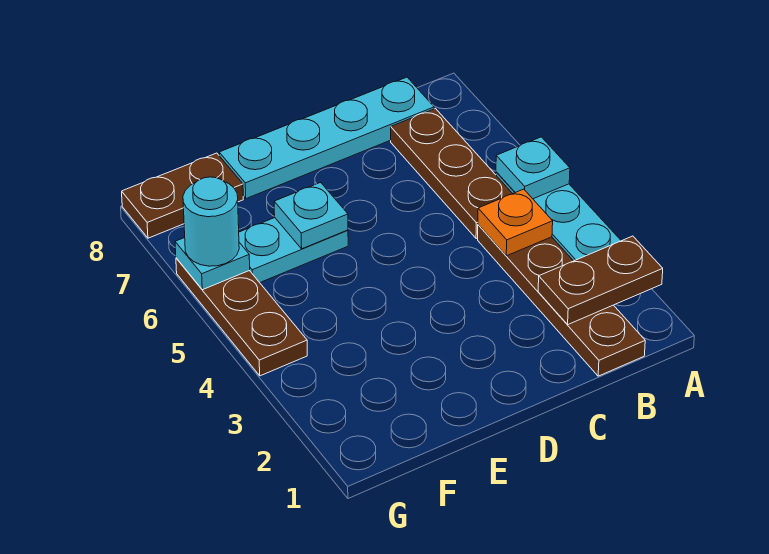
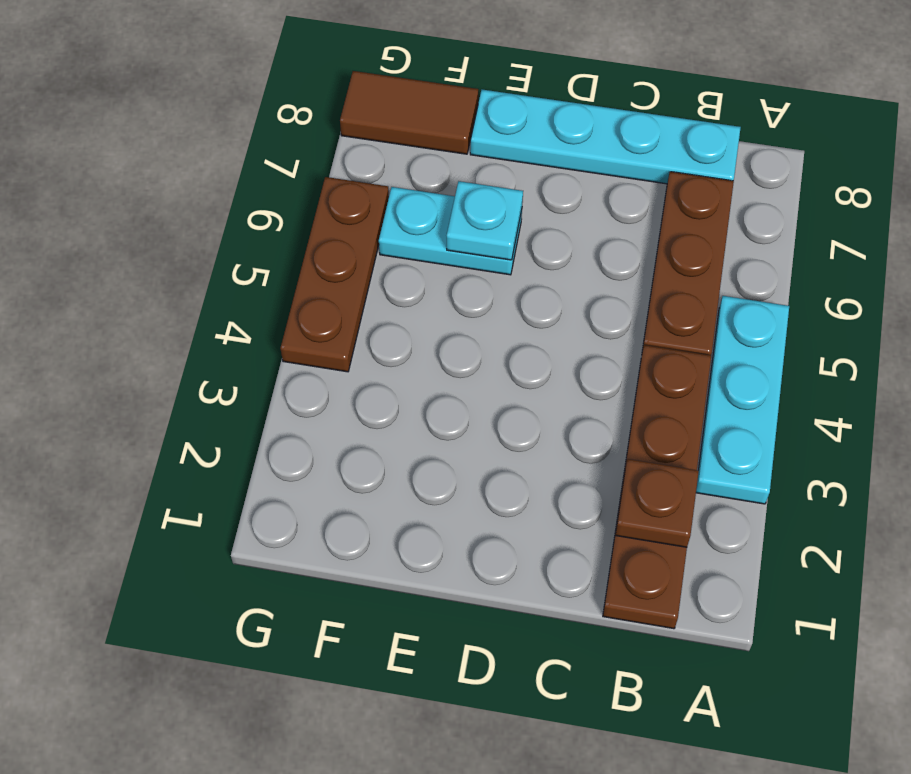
brown 1x2 plate [538,236,663,325] -> brown 1x1 plate [615,459,699,547]
cyan 1x1 plate [496,137,570,199] -> none
orange 1x1 plate [478,189,553,256] -> none
brown 1x2 plate [122,153,243,238] -> brown 1x2 tile [340,71,478,154]
cyan 1x1 plate [175,238,250,290] -> none
cyan 1x1 round brick [183,177,239,266] -> none

